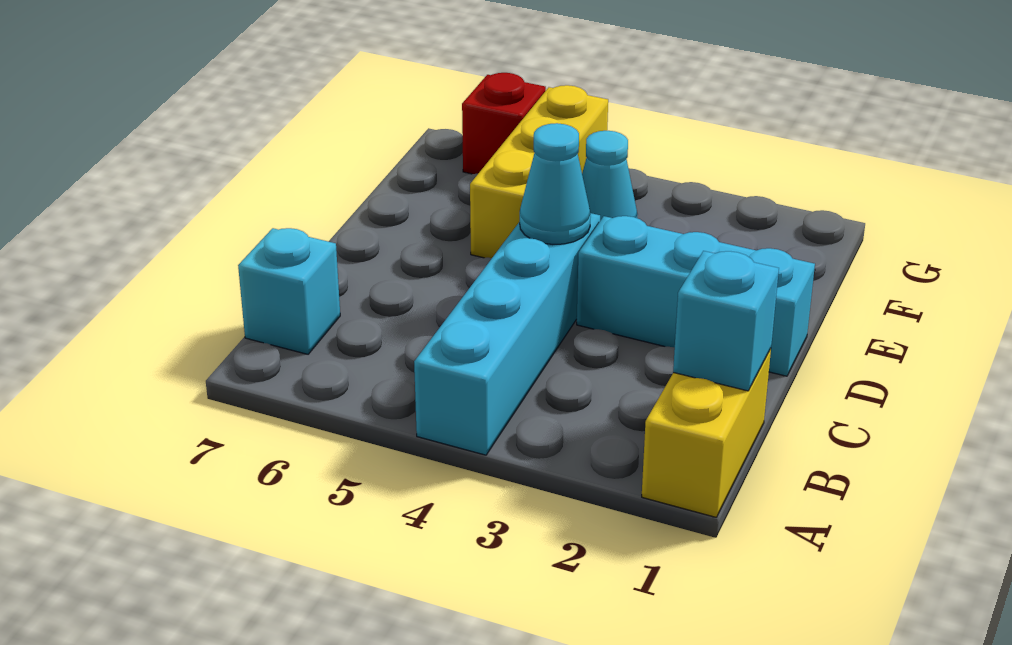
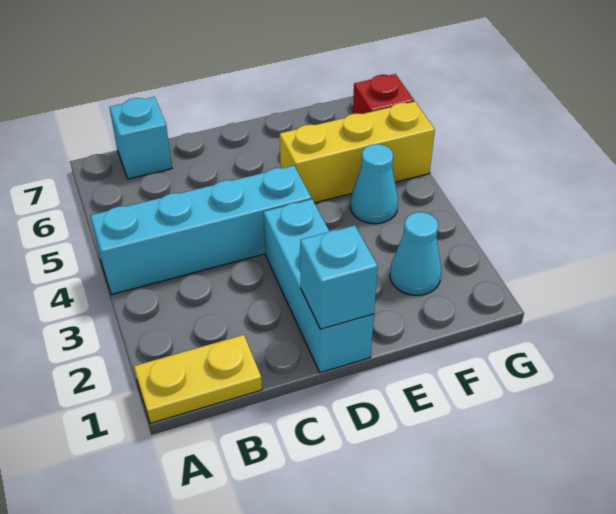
yellow 1x2 brick [642,349,771,517] -> yellow 1x2 plate [134,335,262,424]
cyan 1x1 brick [673,251,779,391] -> cyan 1x1 brick moved to [300,225,378,329]
cyan 1x1 cone [520,123,591,245] -> cyan 1x1 cone moved to [390,212,441,295]

